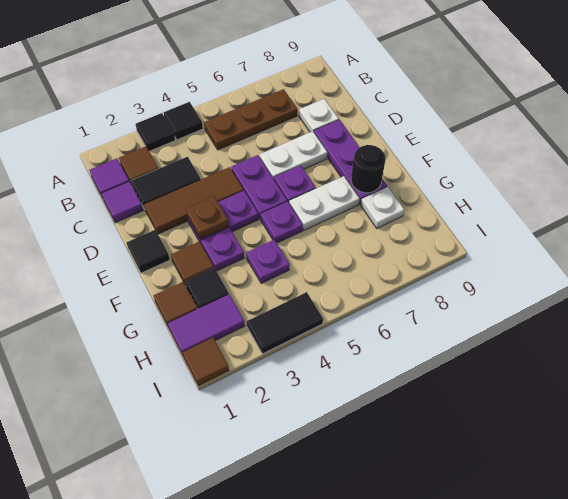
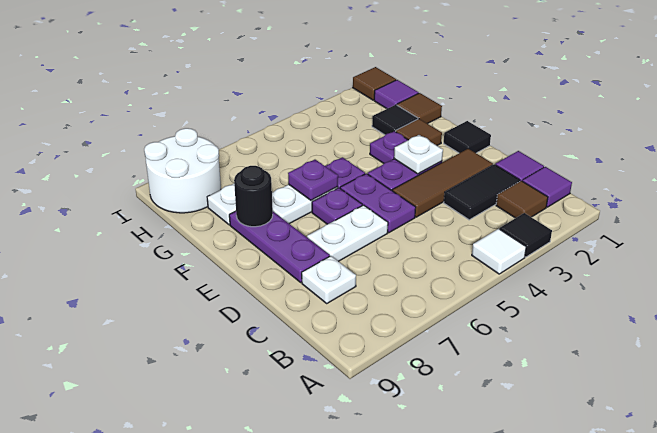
black 1x1 tile [163,102,203,140] -> white 1x1 tile [472,229,526,274]
brown 1x3 plate [204,89,297,150] -> none
brown 1x1 plate [186,196,229,239] -> white 1x1 plate [394,135,443,174]
purple 1x1 plate [246,240,290,283] -> purple 1x1 plate moved to [288,160,338,200]
purple 1x2 tile [168,294,245,355] -> purple 1x1 tile [374,80,419,109]
none -> white 2x2 round brick [144,128,221,213]
black 1x2 tile [247,292,323,354] -> none

